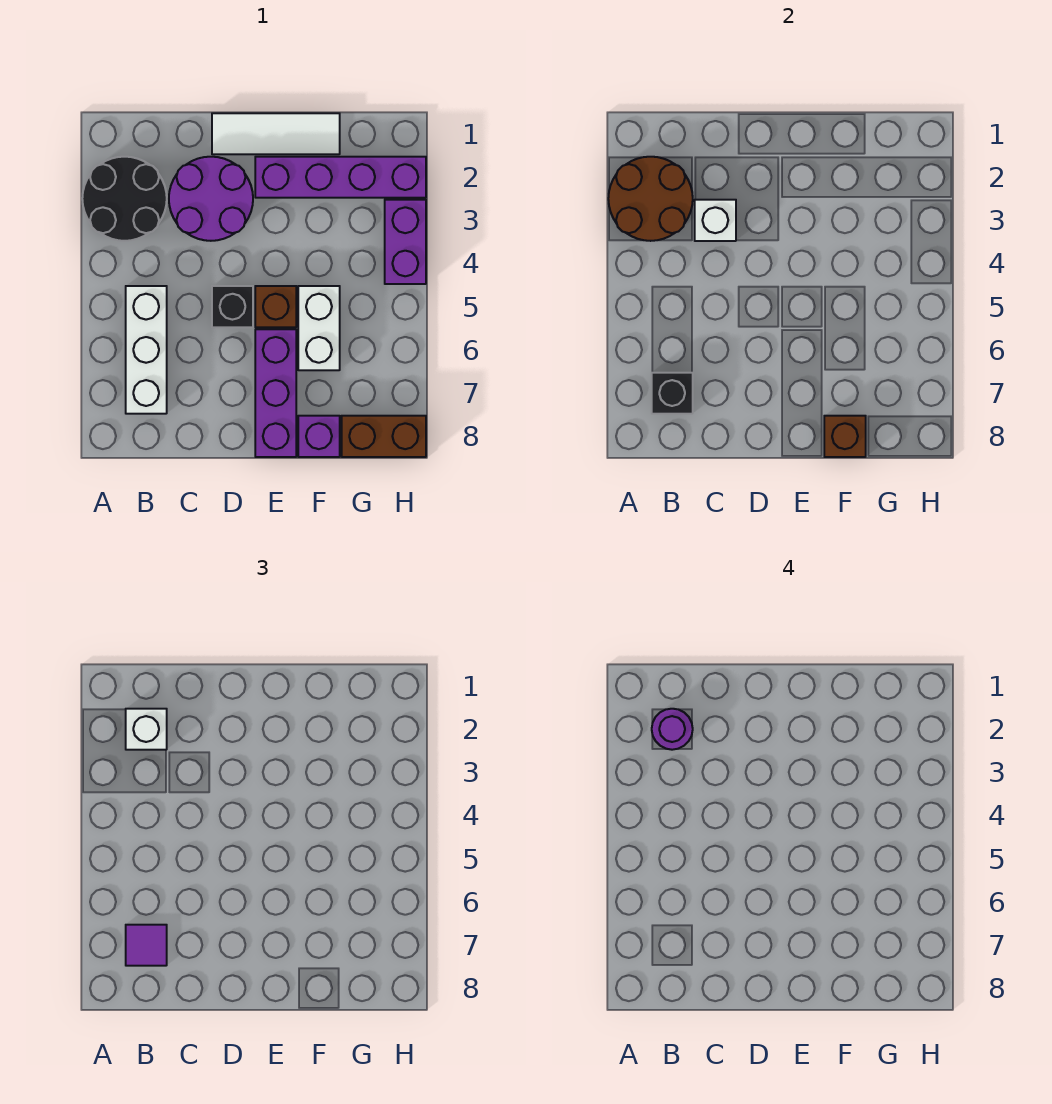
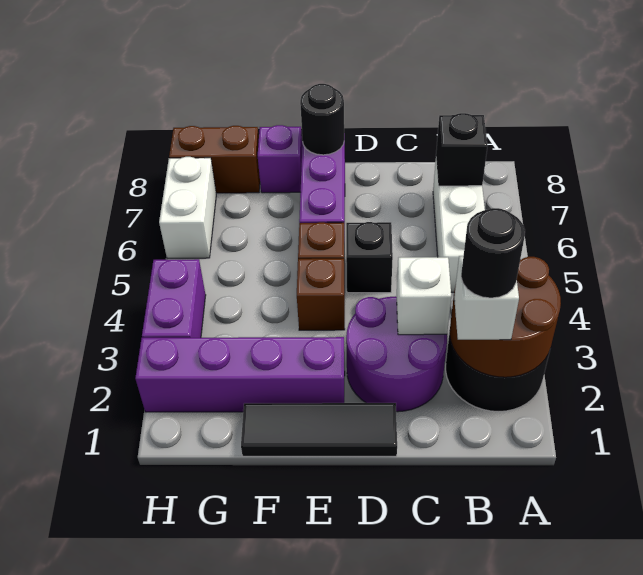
purple 1x1 round brick [652,709,693,750] -> black 1x1 round brick [461,208,525,298]
purple 1x1 tile [126,925,167,966] -> none
white 1x3 tile [212,113,340,154] -> black 1x3 tile [241,403,397,456]
none -> black 1x1 round brick [300,84,344,155]
white 1x2 brick [298,286,340,370] -> white 1x2 brick moved to [159,157,216,258]
brown 1x1 brick [824,416,866,457] -> brown 1x1 brick moved to [297,259,345,330]

